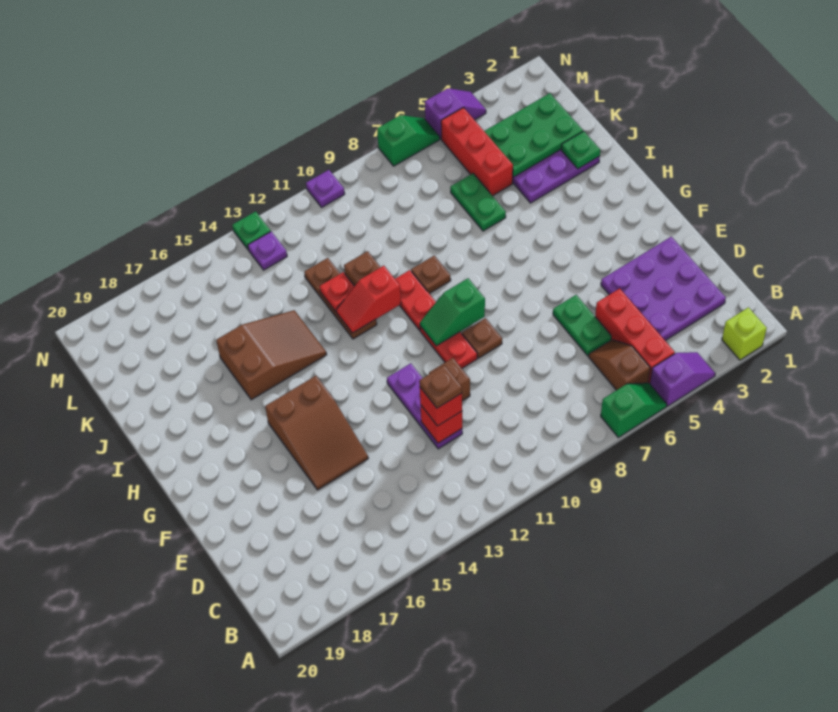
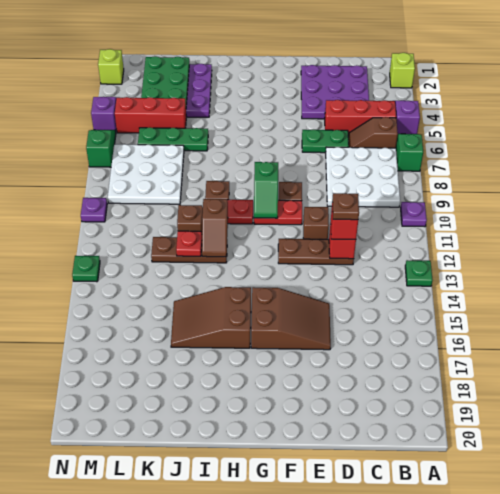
none -> white 3x3 plate [326,147,400,207]
purple 1x3 plate [387,363,462,449] -> brown 1x3 plate [278,239,354,265]
red 1x2 slope [336,266,401,333] -> brown 1x2 slope [202,199,228,257]
brown 2x3 slope [216,310,327,400] -> brown 2x3 slope turned to [171,287,251,348]
green 1x1 plate [561,131,600,169] -> green 1x1 plate moved to [405,260,433,286]
green 1x2 plate [450,173,506,231] -> green 1x3 plate [138,127,208,151]
none -> white 3x3 plate [108,144,184,204]
purple 1x1 plate [248,232,287,270] -> purple 1x1 plate moved to [401,202,427,227]
none -> lime 1x1 brick [98,49,124,84]

